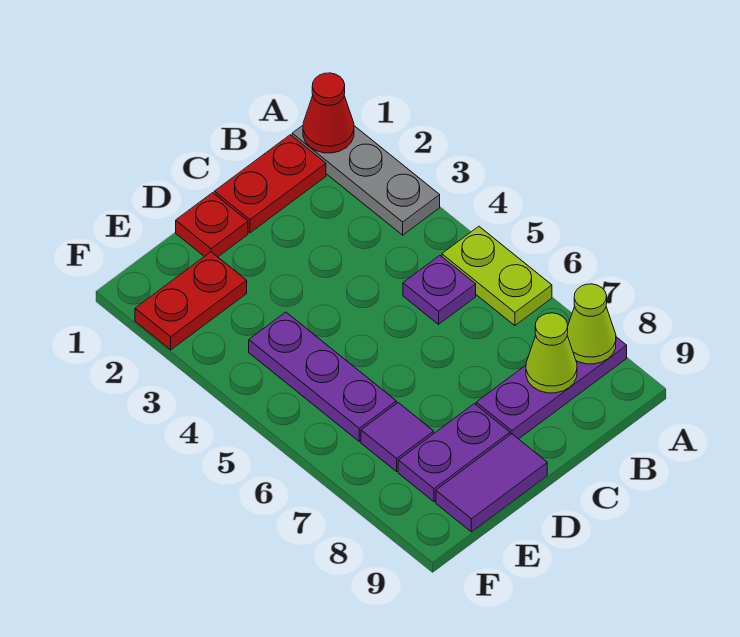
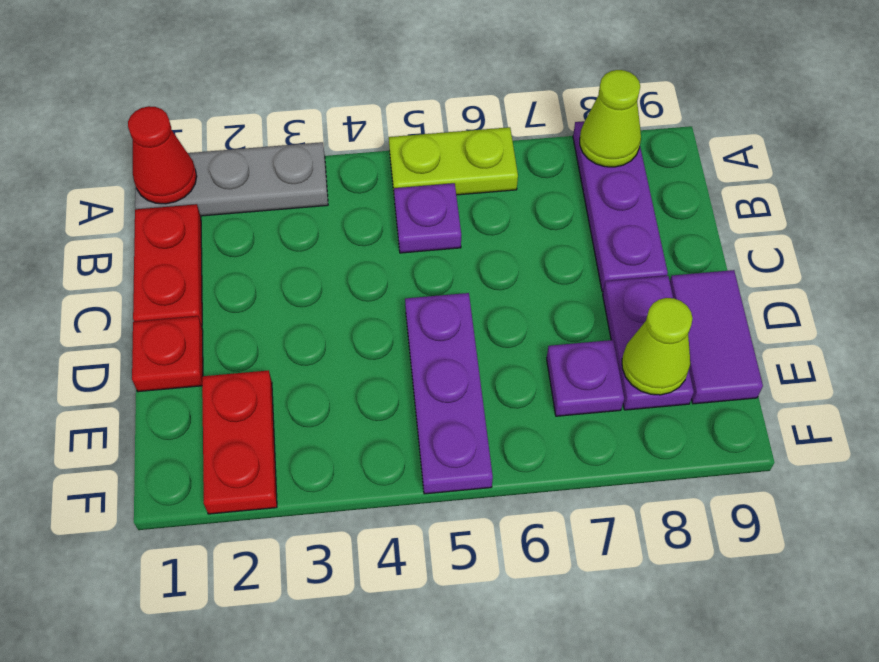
lime 1x1 cone [526,313,577,393] -> lime 1x1 cone moved to [622,298,693,395]
purple 1x3 plate [249,312,396,441] -> purple 1x3 plate turned to [405,293,493,494]
purple 1x1 tile [361,403,434,471] -> purple 1x1 plate [547,340,624,416]

